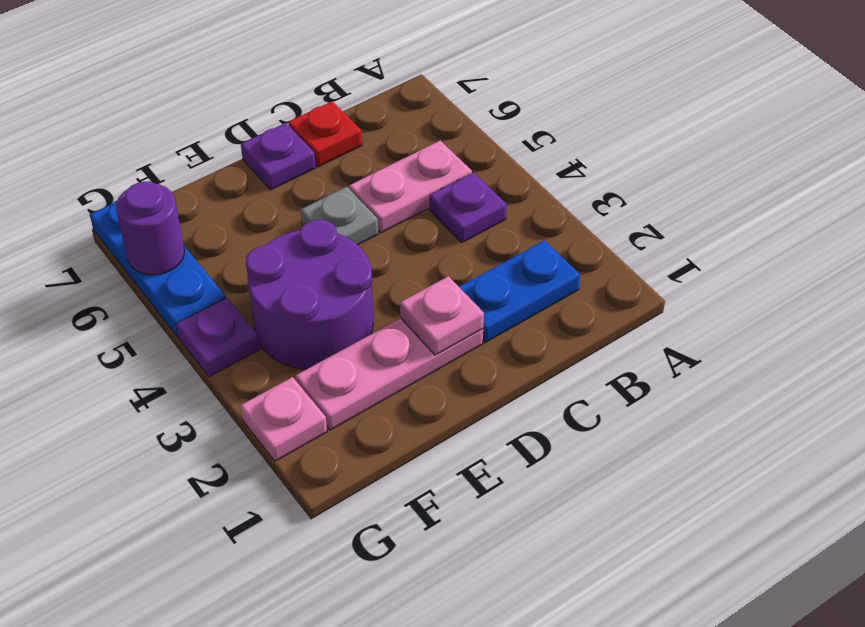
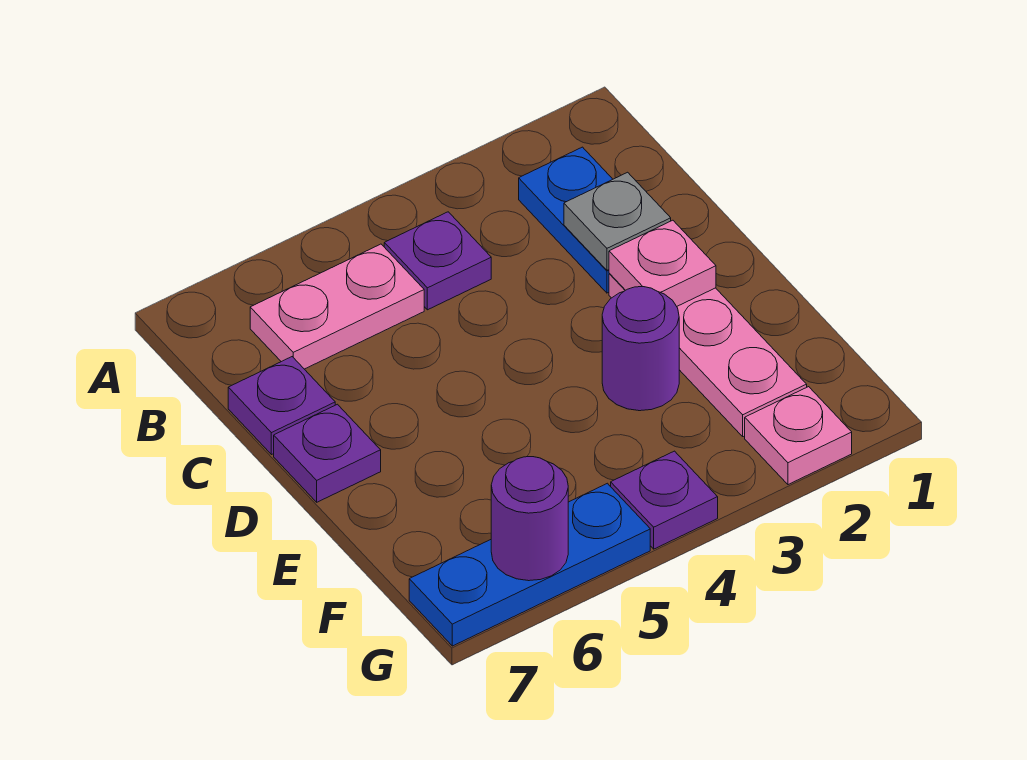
pink 1x2 plate [349,141,472,233] -> pink 1x2 plate turned to [250,244,424,369]
red 1x1 plate [288,101,362,167] -> purple 1x1 plate [228,357,335,455]
grey 1x1 plate [301,187,378,245] -> grey 1x1 plate moved to [564,172,671,270]
purple 2x2 round brick [246,219,373,369] -> purple 1x1 round brick [602,287,679,411]

